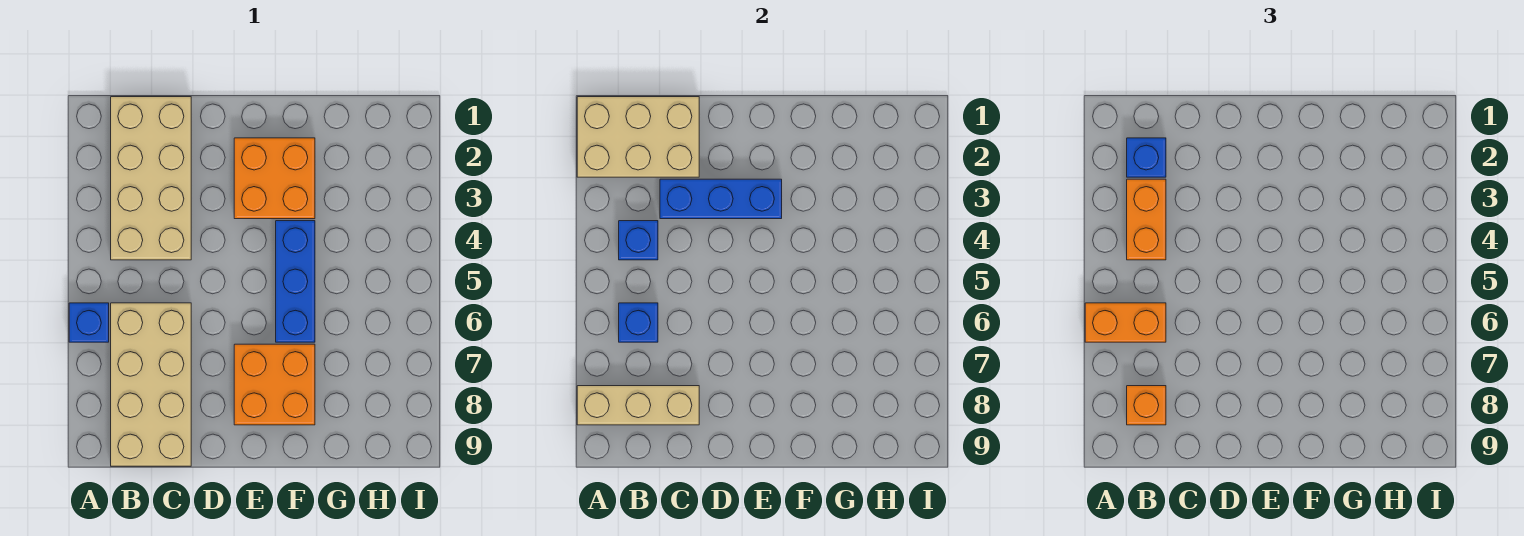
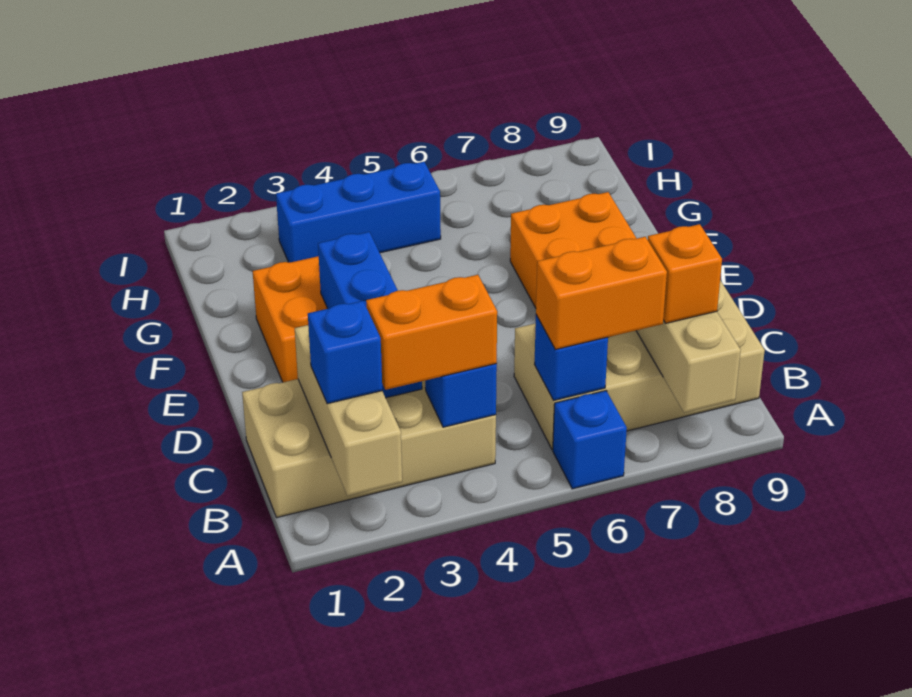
tan 2x3 brick [577,97,699,177] -> tan 1x3 brick [295,325,402,496]
orange 1x2 brick [1085,303,1166,342] -> orange 1x2 brick turned to [536,237,667,350]
blue 1x3 brick [276,221,315,342] -> blue 1x3 brick moved to [276,162,441,263]

